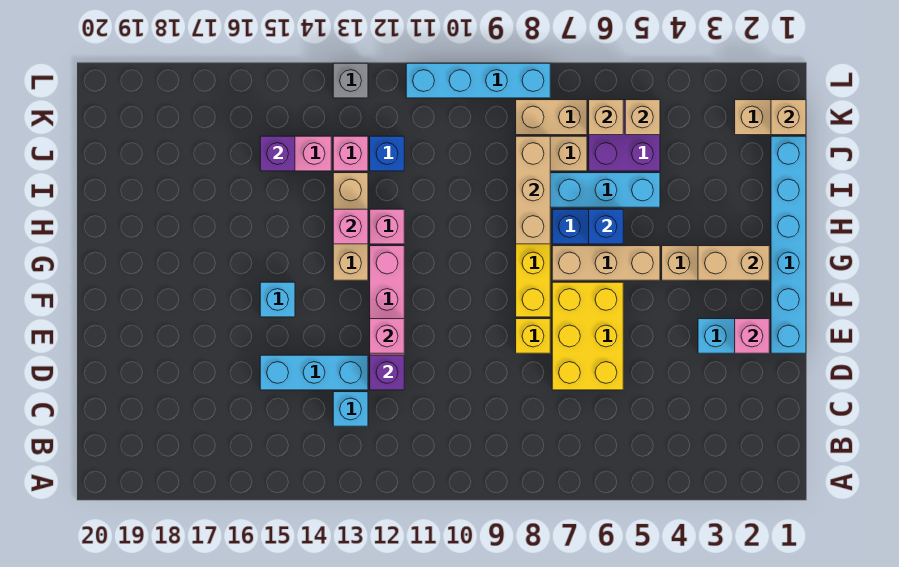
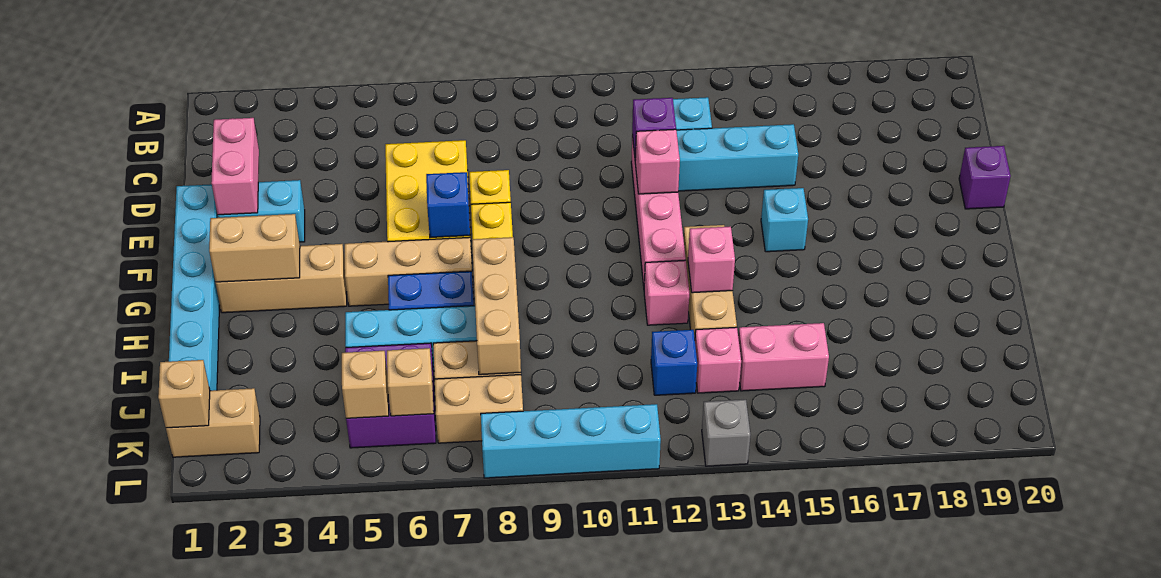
pink 1x1 brick [735,319,769,353] -> pink 1x2 brick [211,118,259,215]
blue 1x1 brick [589,209,623,244] -> blue 1x1 brick moved to [426,172,470,238]
purple 1x1 brick [260,136,295,171] -> purple 1x1 brick moved to [959,146,1011,209]

